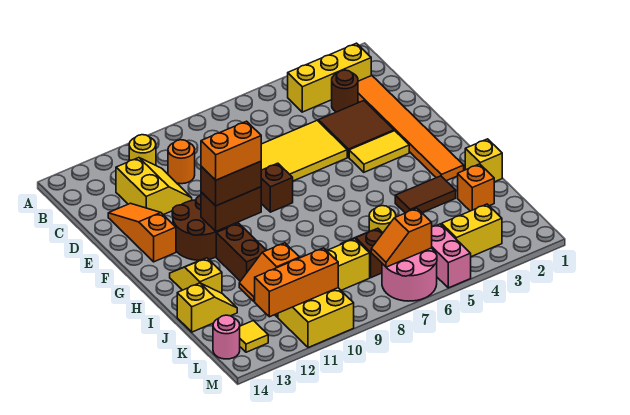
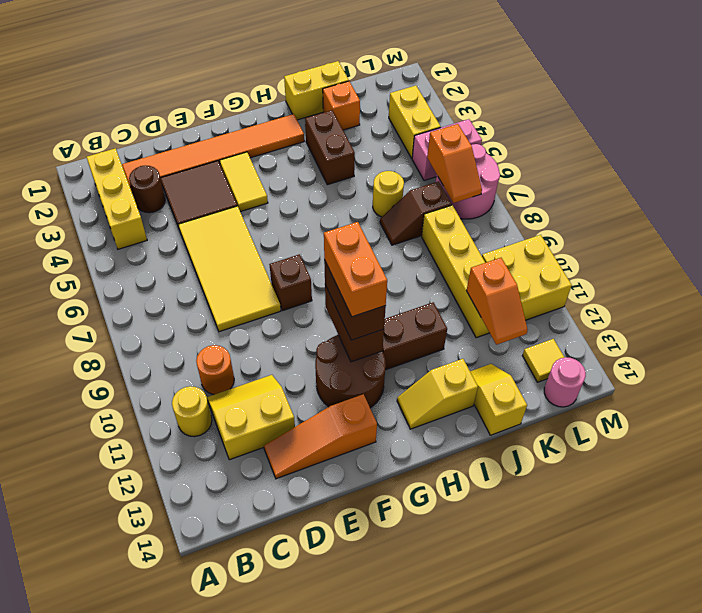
yellow 1x1 brick [465,139,502,182] -> yellow 1x2 brick [284,61,349,120]
brown 1x2 tile [395,176,456,213] -> brown 1x2 brick [305,110,355,185]
orange 1x3 brick [255,248,338,317] -> none

